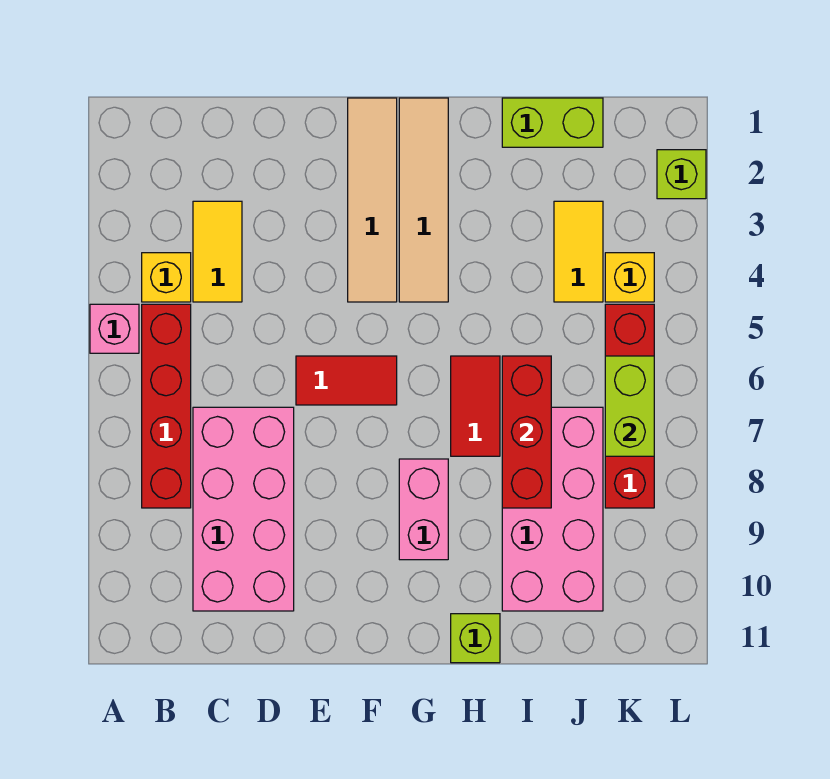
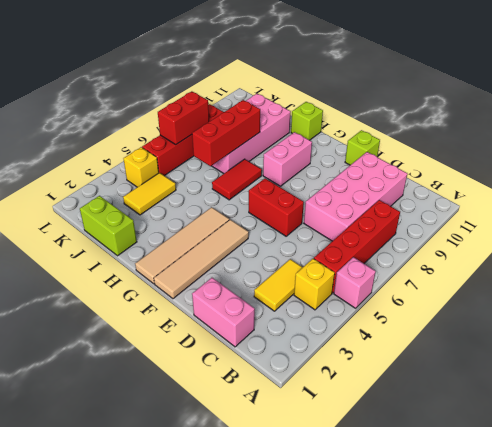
none -> pink 1x2 brick [192,278,255,347]
red 1x2 tile [296,356,397,405] -> red 1x2 brick [249,178,304,236]
lime 1x2 brick [605,356,654,456] -> red 1x2 brick [158,91,209,144]
lime 1x1 brick [657,150,706,199] -> lime 1x1 brick moved to [345,130,380,165]

